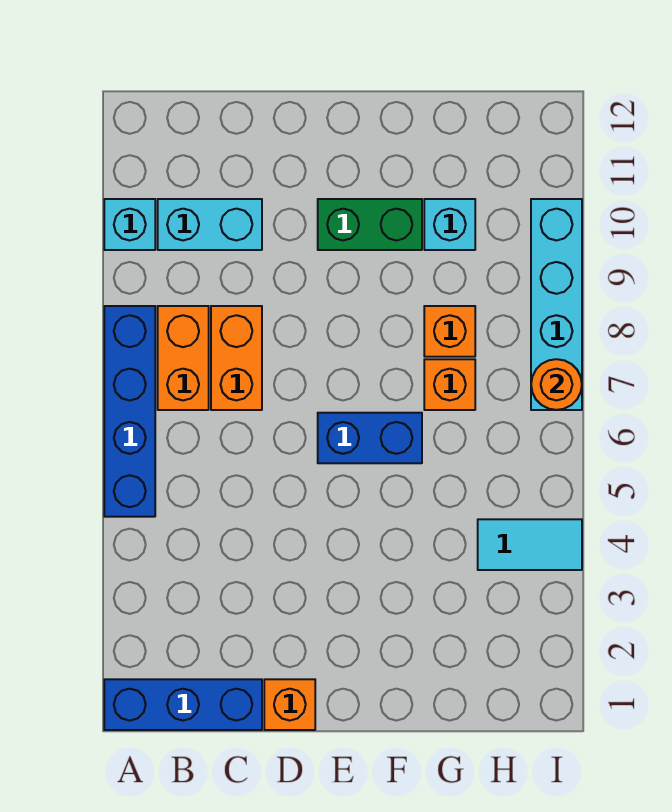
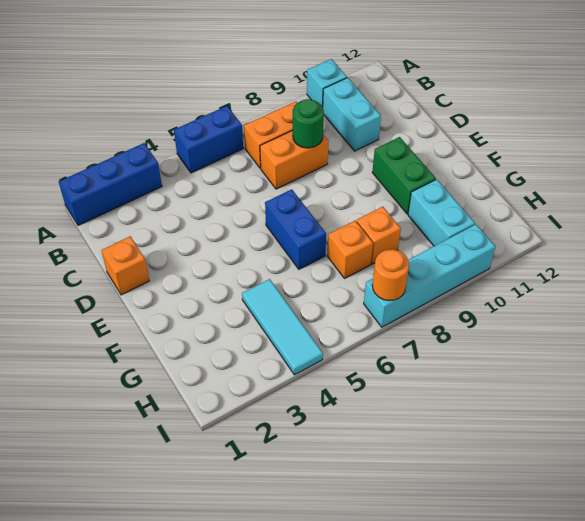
blue 1x3 brick [104,679,262,730] -> blue 1x3 brick turned to [59,143,162,225]
blue 1x4 brick [104,306,155,517] -> blue 1x2 brick [174,106,243,173]
none -> green 1x1 round brick [293,99,324,148]
cyan 1x1 brick [424,199,475,250] -> cyan 1x2 brick [408,179,475,246]
cyan 1x2 tile [478,519,582,570] -> cyan 1x3 tile [242,279,323,375]

